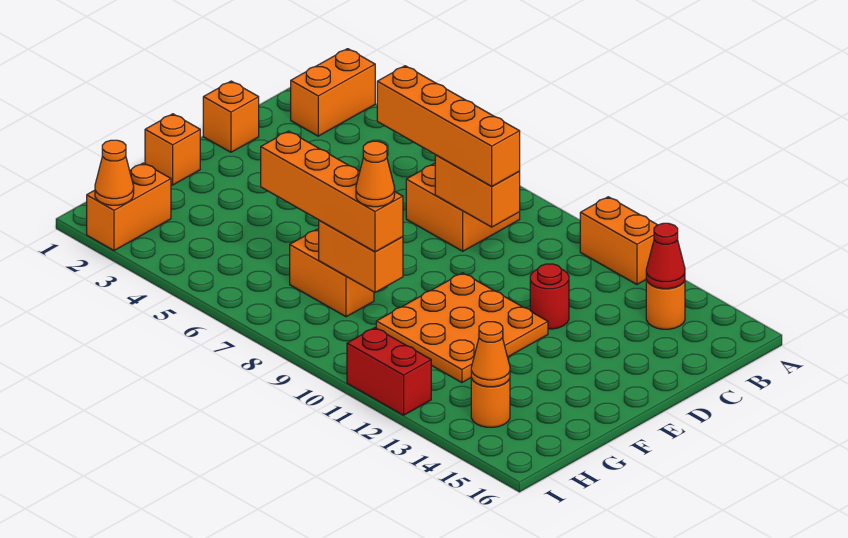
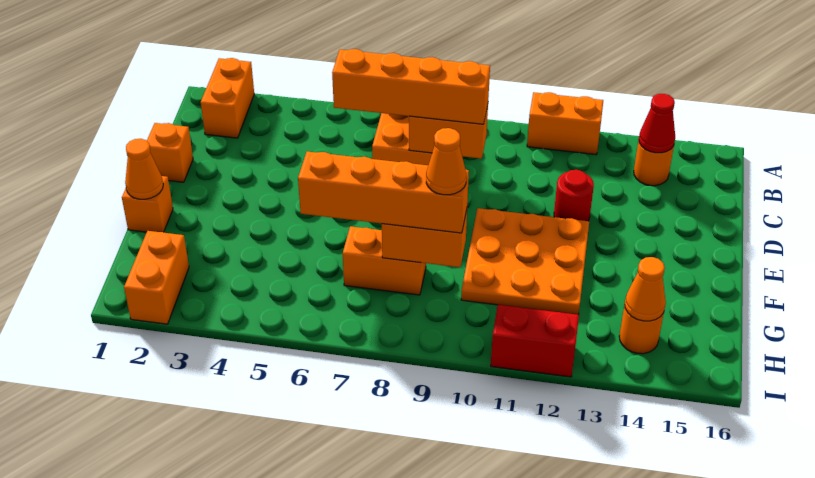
orange 1x1 cone [95,140,134,205] -> orange 1x1 cone moved to [125,139,163,199]

